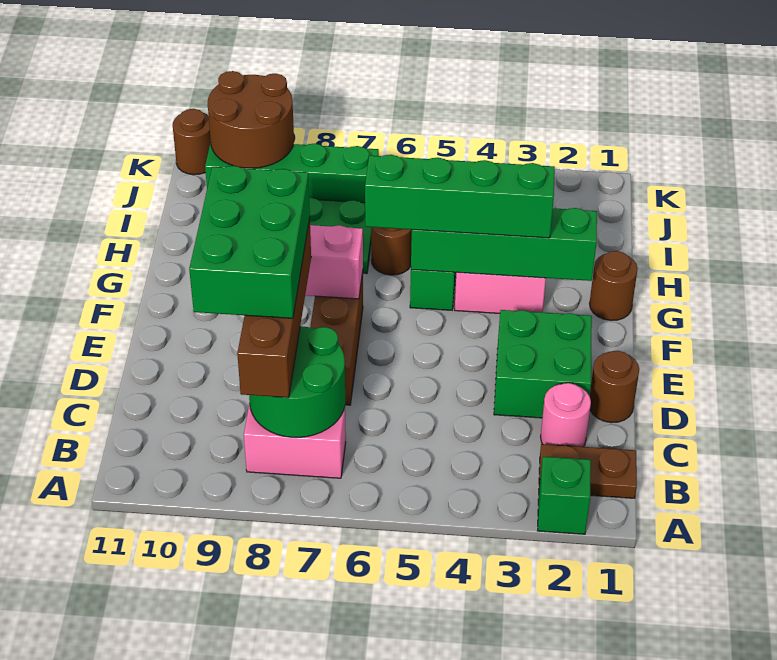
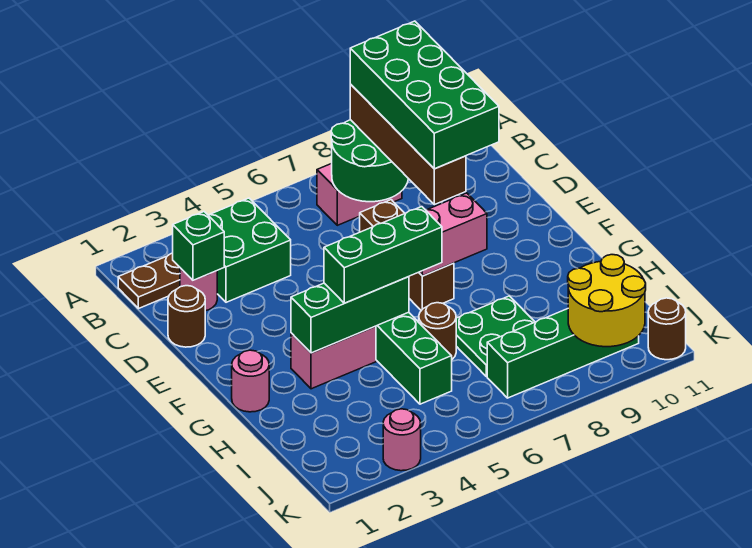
green 1x1 brick [538,457,591,534] -> green 1x1 brick moved to [173,212,224,280]
green 2x3 brick [189,166,310,318] -> green 2x4 brick [350,21,499,169]
green 2x2 brick [494,310,592,418] -> green 2x2 brick moved to [208,198,291,302]
brown 1x1 round brick [589,251,638,321] -> pink 1x1 round brick [232,350,269,412]
green 1x4 brick [411,208,597,281] -> green 1x3 brick [291,277,409,353]
green 1x4 brick [365,155,555,238] -> green 1x3 brick [324,207,442,303]
brown 2x2 round brick [208,71,294,168] -> yellow 2x2 round brick [568,255,646,347]
none -> pink 1x1 round brick [383,409,421,471]

